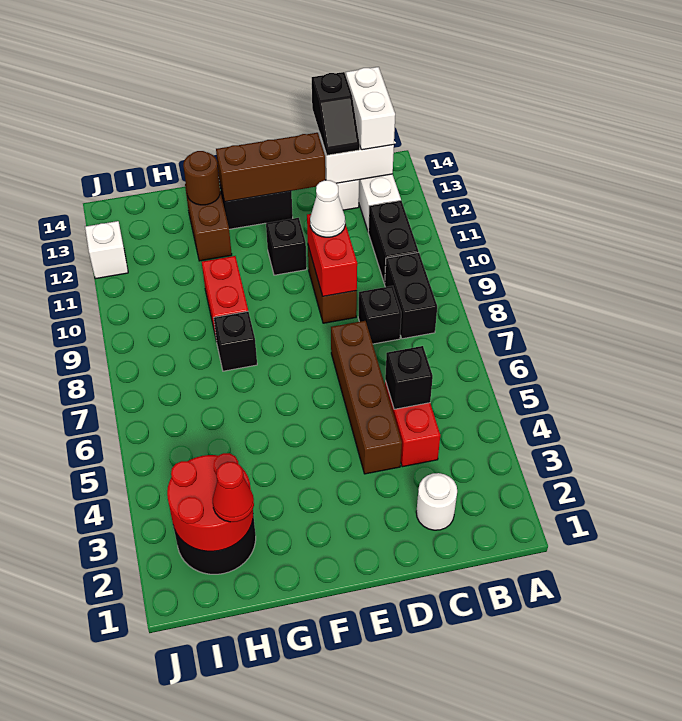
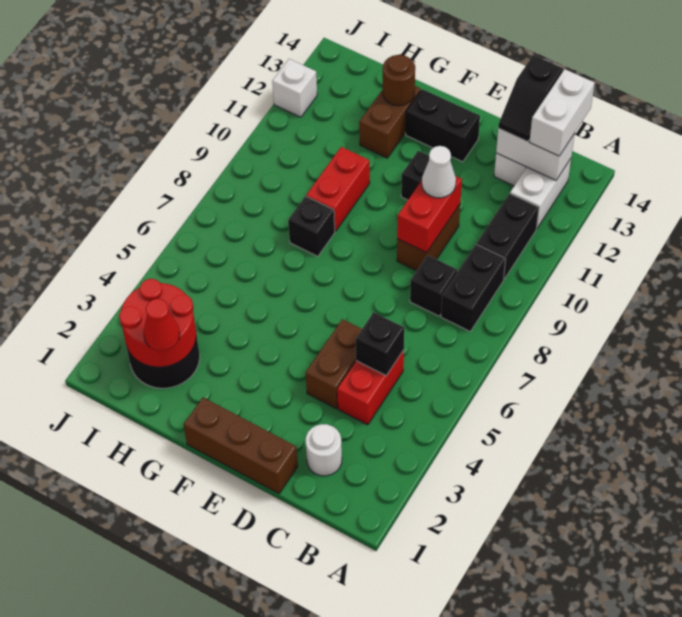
brown 1x4 brick [331,321,402,474] -> brown 1x2 brick [306,319,362,408]
brown 1x3 brick [216,133,325,202] -> brown 1x3 brick moved to [184,398,298,493]

